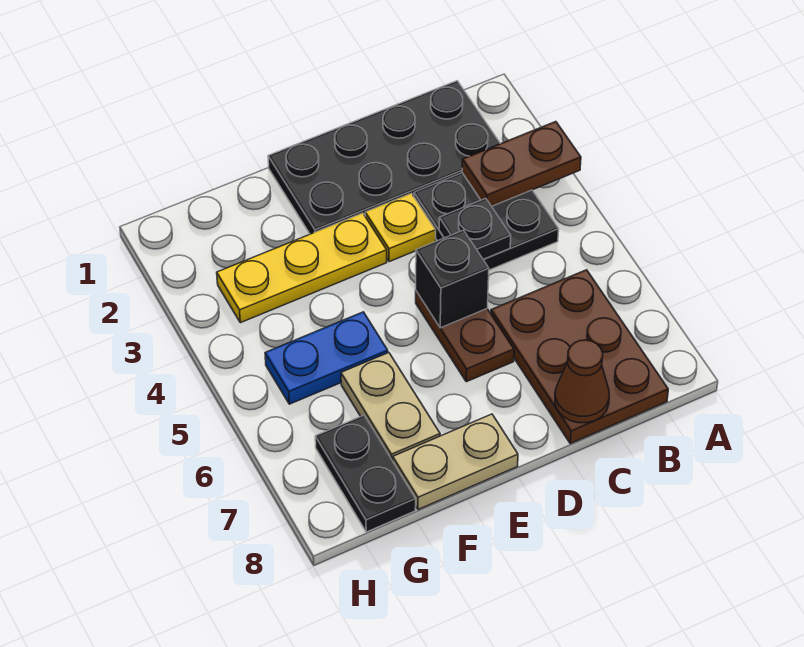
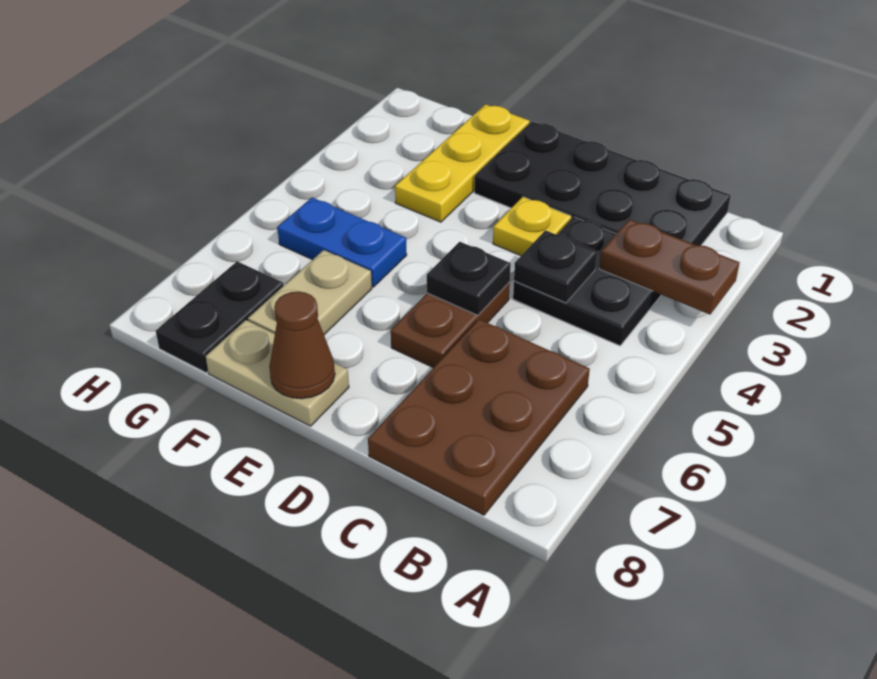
brown 1x1 cone [555,340,609,423] -> brown 1x1 cone moved to [269,292,335,399]
black 1x1 brick [416,230,489,328] -> black 1x1 plate [427,242,511,315]
yellow 1x3 plate [217,213,387,323] -> yellow 1x3 plate turned to [395,104,530,222]

